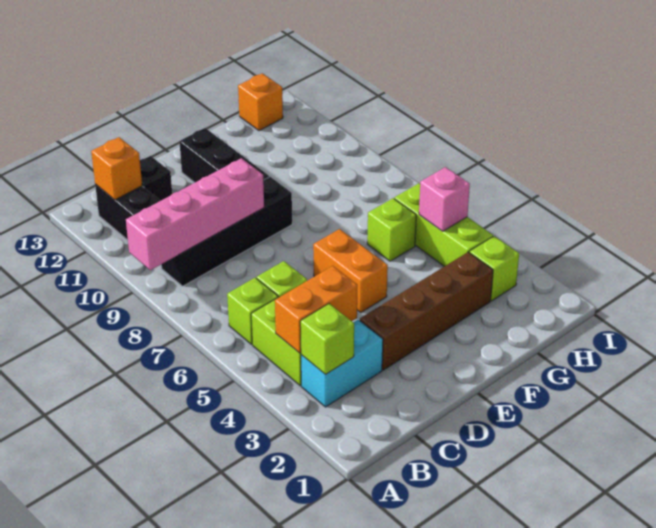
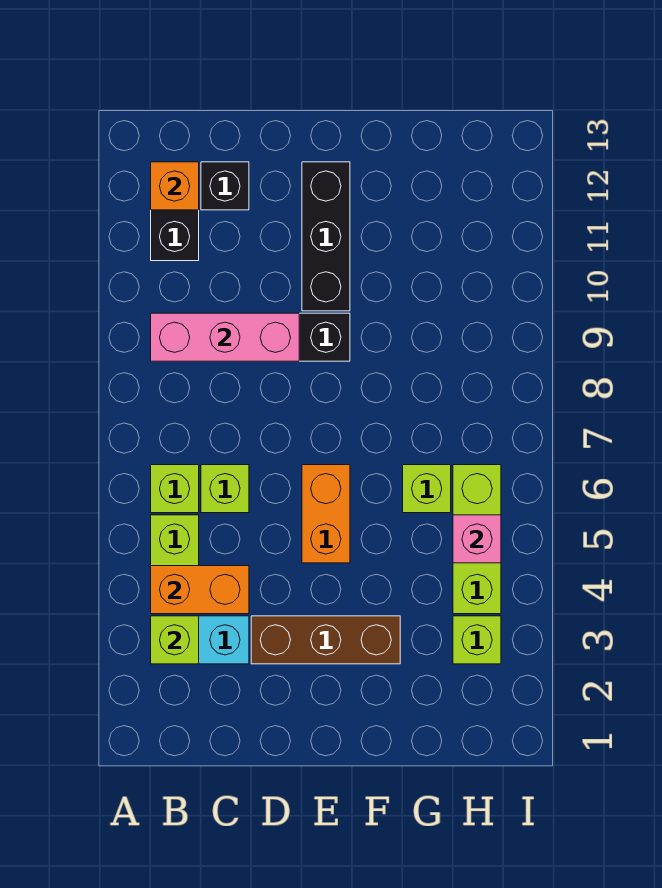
pink 1x4 brick [126,158,264,270] -> pink 1x3 brick [151,313,299,361]
brown 1x4 brick [360,252,493,370] -> brown 1x3 brick [251,616,400,664]
orange 1x1 brick [238,73,283,131] -> none

